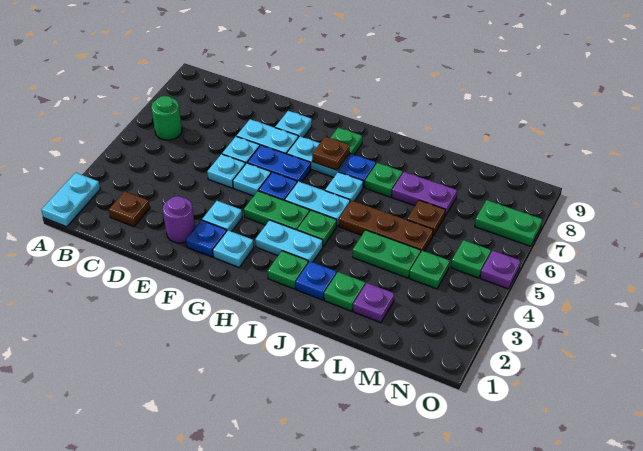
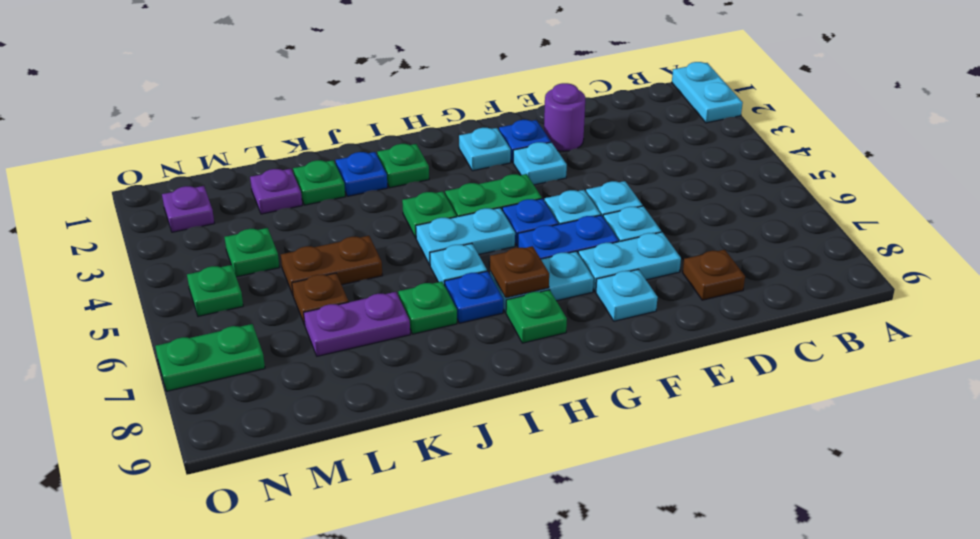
green 1x1 round brick [151,96,182,140] -> none
brown 1x1 plate [109,191,150,227] -> brown 1x1 plate moved to [683,250,745,300]
cyan 1x2 plate [255,220,323,263] -> none
brown 1x3 plate [339,200,433,251] -> brown 1x2 plate [281,236,383,294]
green 1x2 plate [353,230,421,278] -> none
purple 1x1 plate [480,251,521,289] -> purple 1x1 plate moved to [162,186,214,232]

